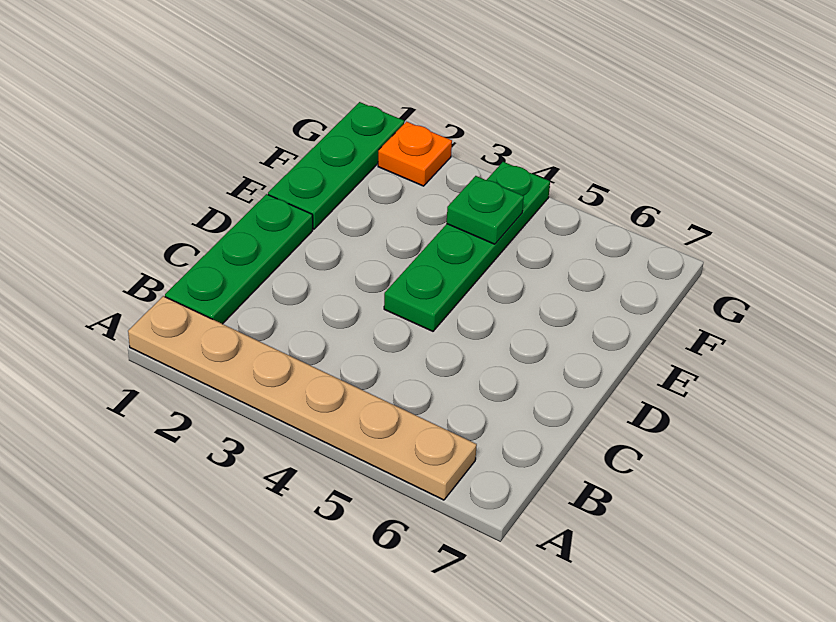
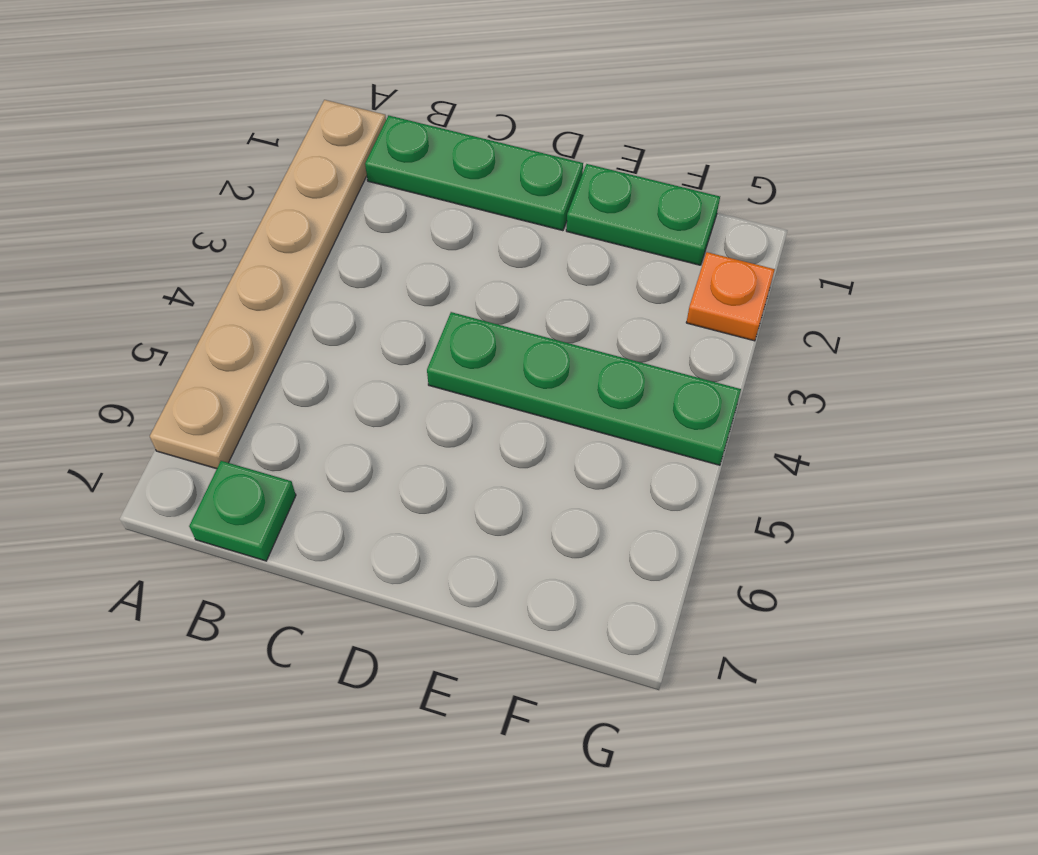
green 1x3 plate [268,102,404,229] -> green 1x2 plate [566,164,720,265]
green 1x1 plate [447,176,524,244] -> green 1x1 plate moved to [189,461,296,561]

